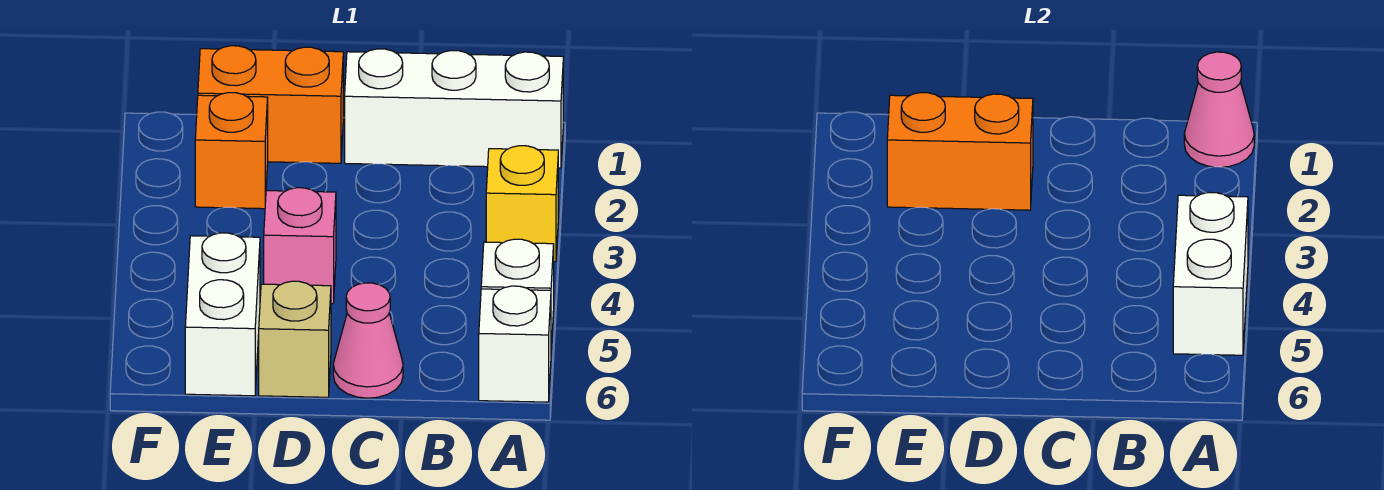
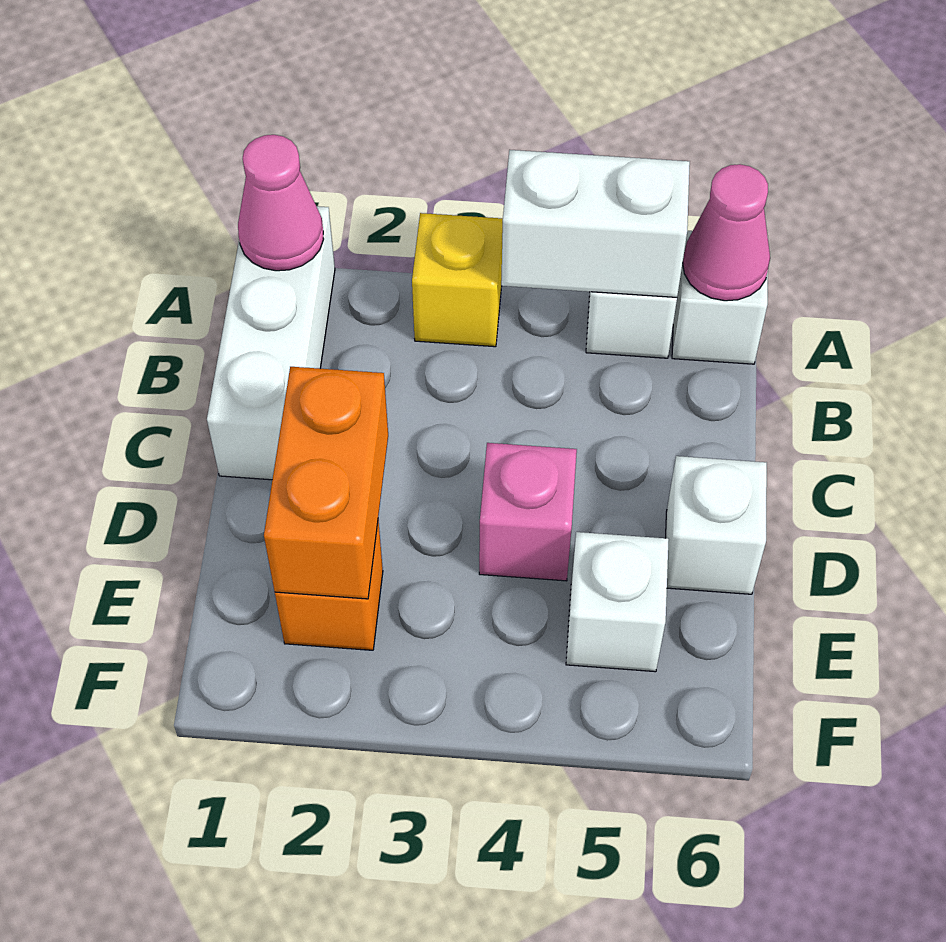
pink 1x1 cone [333,283,403,398] -> pink 1x1 cone moved to [683,164,770,301]
orange 1x2 brick [198,46,343,163] -> none
tan 1x1 brick [259,281,331,397] -> white 1x1 brick [666,456,767,594]
white 1x2 brick [185,233,260,396] -> white 1x1 brick [566,532,669,672]

